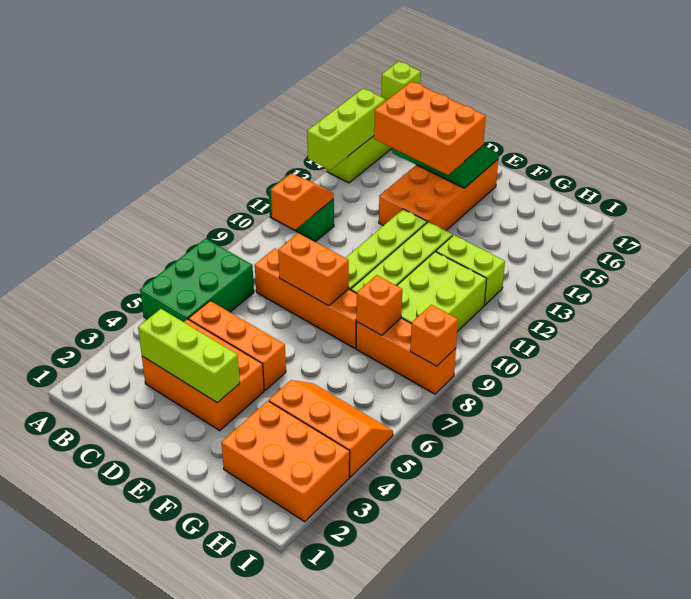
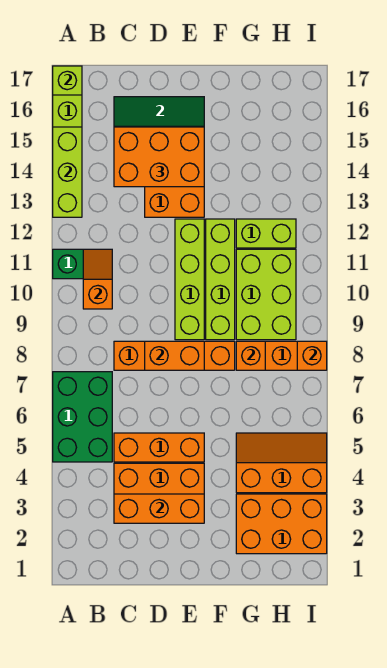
lime 1x3 brick [138,309,240,403] -> orange 1x3 brick [114,494,204,523]

